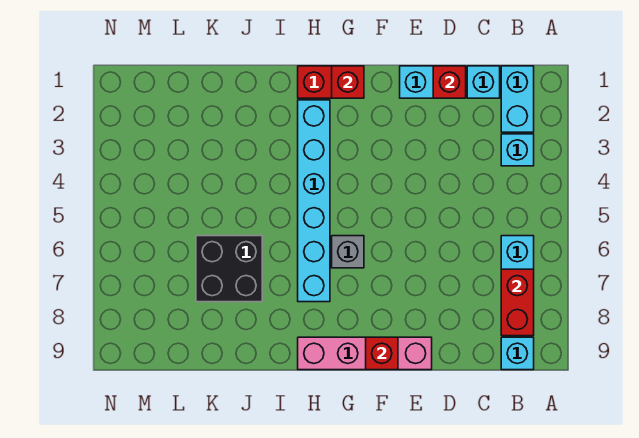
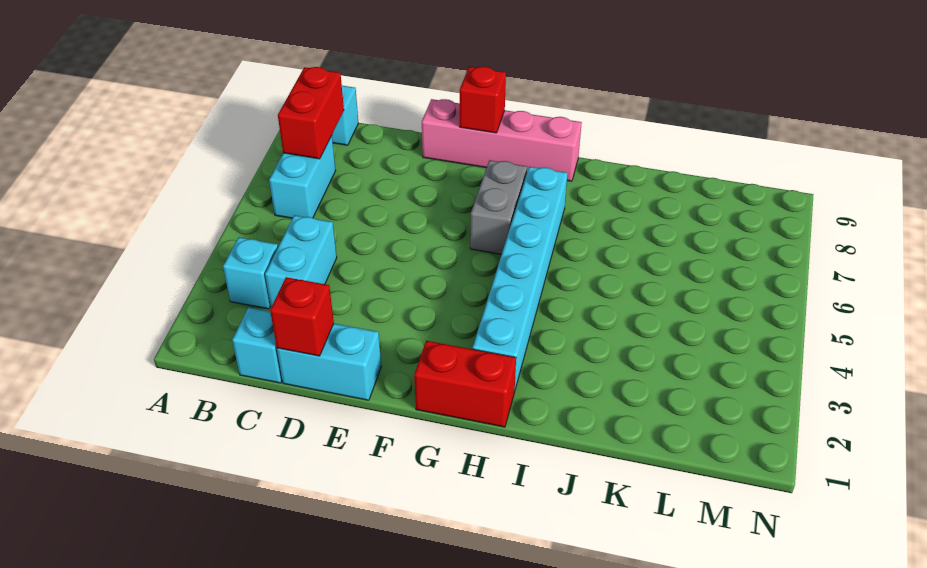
cyan 1x2 brick [501,66,534,132] -> cyan 1x2 brick moved to [265,215,337,307]
red 1x1 brick [332,66,364,98] -> none
grey 1x1 brick [332,236,364,268] -> grey 1x2 brick [470,160,527,254]
black 2x2 brick [196,236,262,302] -> none

